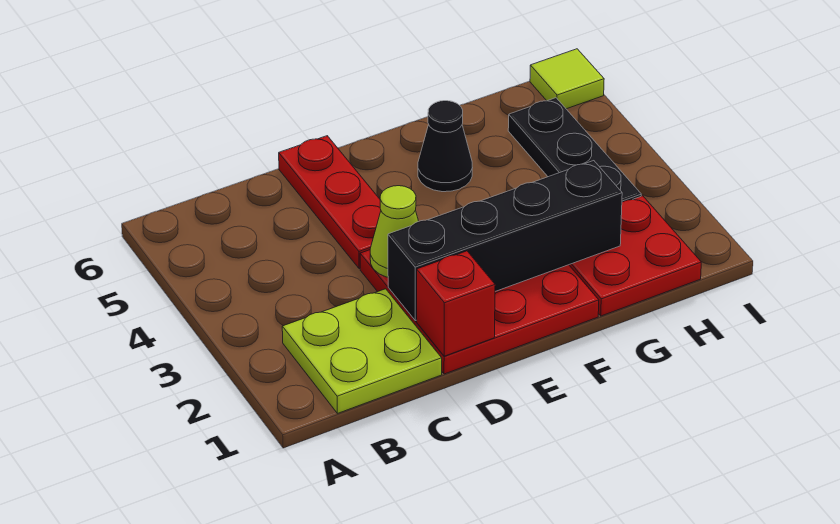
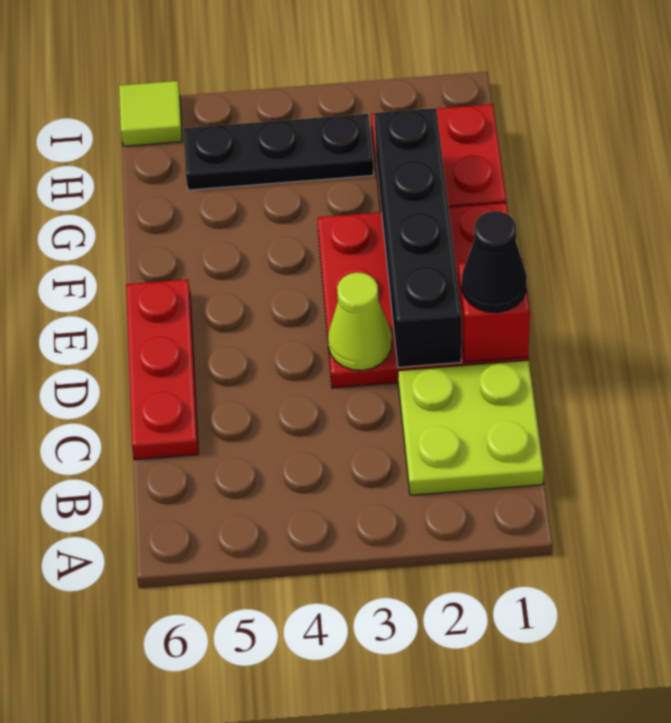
red 1x3 plate [279,136,381,269] -> red 1x3 plate turned to [126,279,198,460]
black 1x1 cone [418,101,472,192] -> black 1x1 cone moved to [462,211,527,312]

